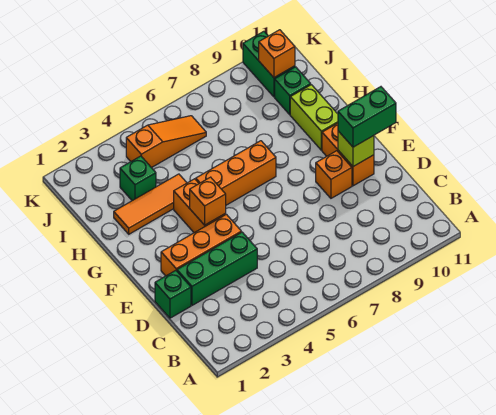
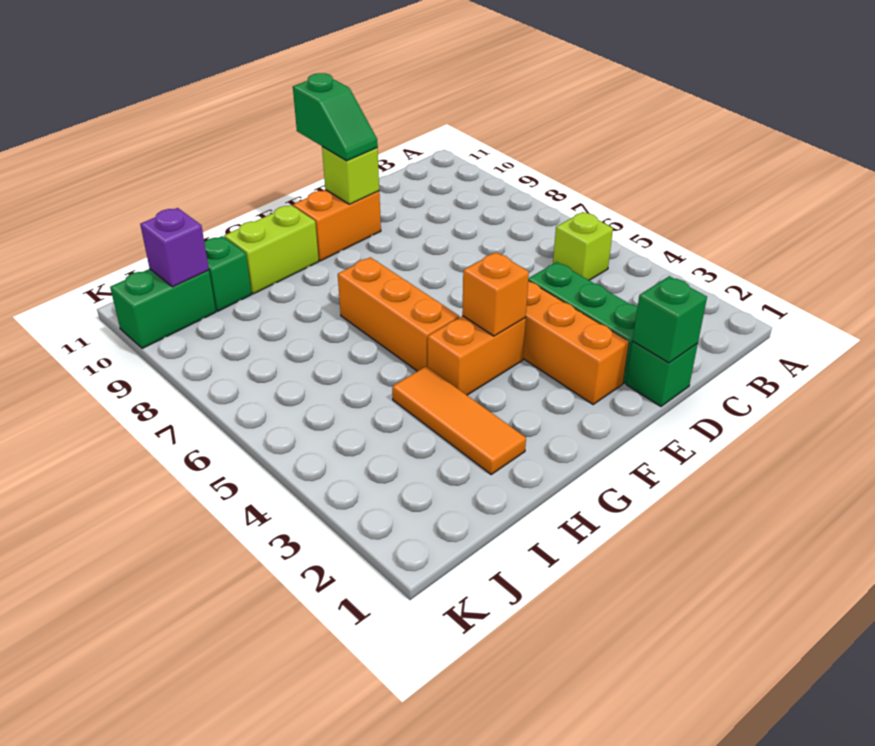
none -> lime 1x1 brick [553,212,613,280]
orange 1x1 brick [316,151,352,198] -> none
green 1x2 brick [338,87,396,147] -> green 1x2 slope [293,73,378,161]
green 1x1 brick [120,156,156,201] -> green 1x1 brick moved to [633,276,707,363]
orange 1x3 slope [126,116,206,168] -> none
orange 1x1 brick [259,30,295,77] -> purple 1x1 brick [140,208,209,287]

